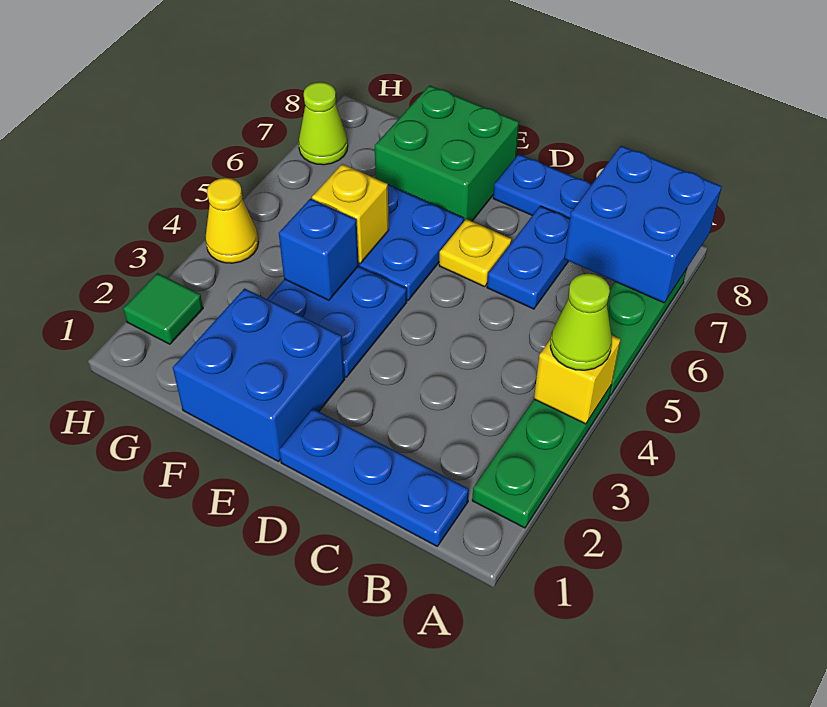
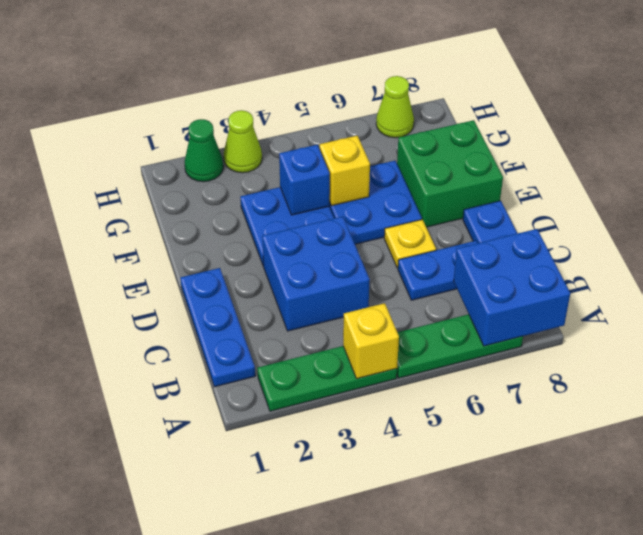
lime 1x1 cone [550,274,612,370] -> lime 1x1 cone moved to [224,110,262,173]
blue 2x2 brick [173,288,345,462] -> blue 2x2 brick moved to [262,216,370,331]
green 1x1 tile [123,273,203,344] -> green 1x1 cone [184,119,223,182]
yellow 1x1 cone [205,178,258,263] -> none

